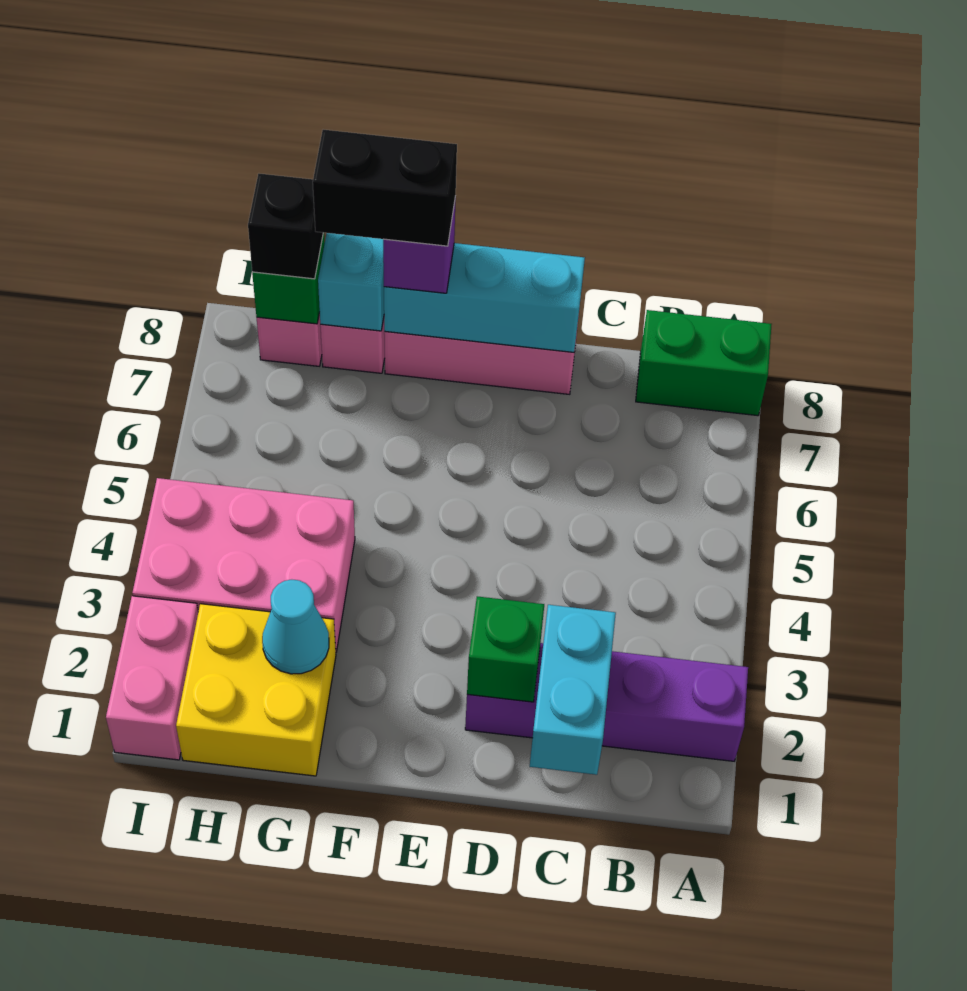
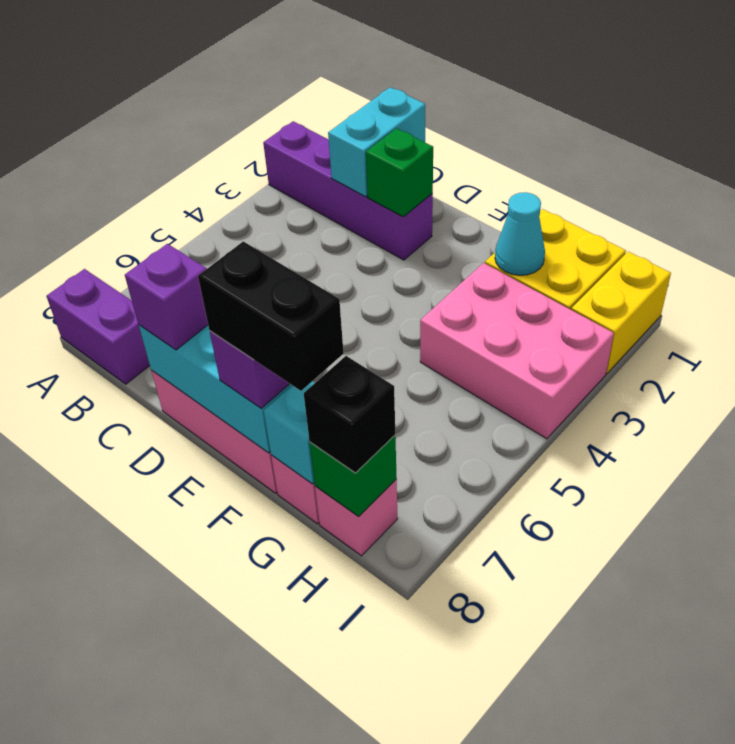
green 1x2 brick [636,310,772,416] -> purple 1x2 brick [46,269,150,384]
none -> purple 1x1 brick [125,244,208,350]
pink 1x2 brick [106,596,198,760] -> yellow 1x2 brick [571,252,671,374]

